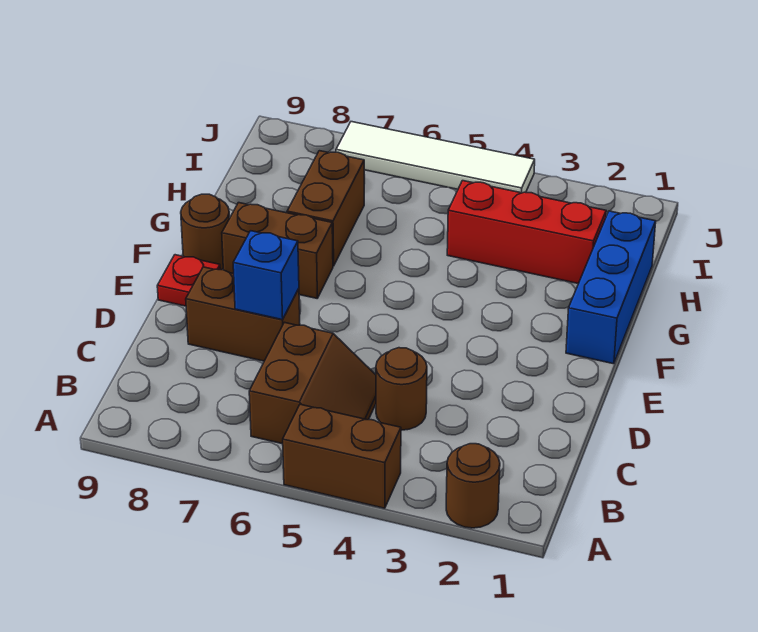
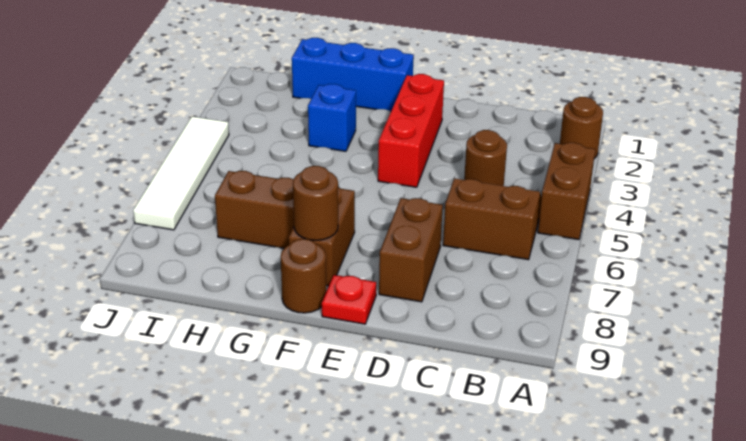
blue 1x1 brick [233,231,299,320] -> blue 1x1 brick moved to [308,84,356,151]
none -> brown 1x1 round brick [293,166,338,240]
red 1x3 brick [447,181,606,284] -> red 1x3 brick moved to [378,74,444,187]

